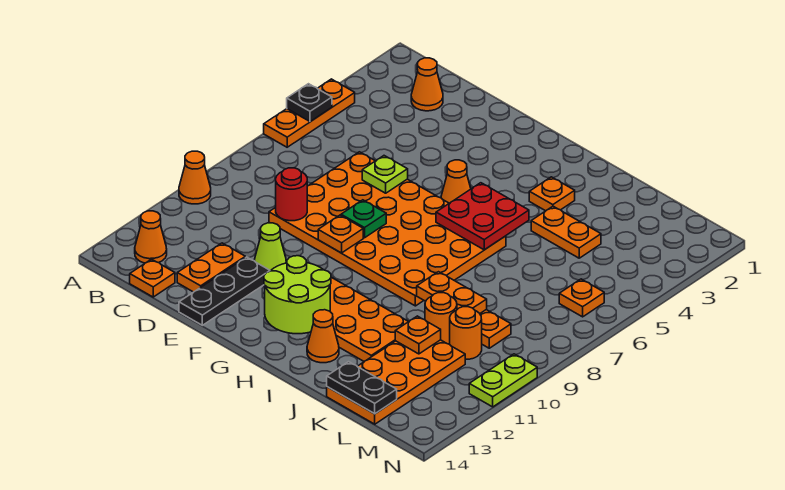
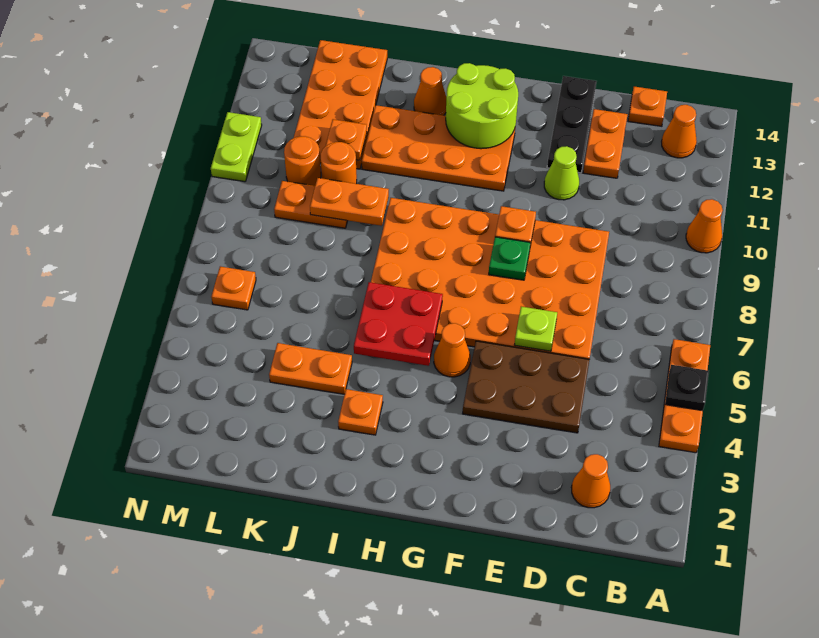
none -> brown 2x3 plate [463,341,589,433]
red 1x1 round brick [276,168,307,221] -> none
black 1x2 plate [327,362,397,414] -> none

